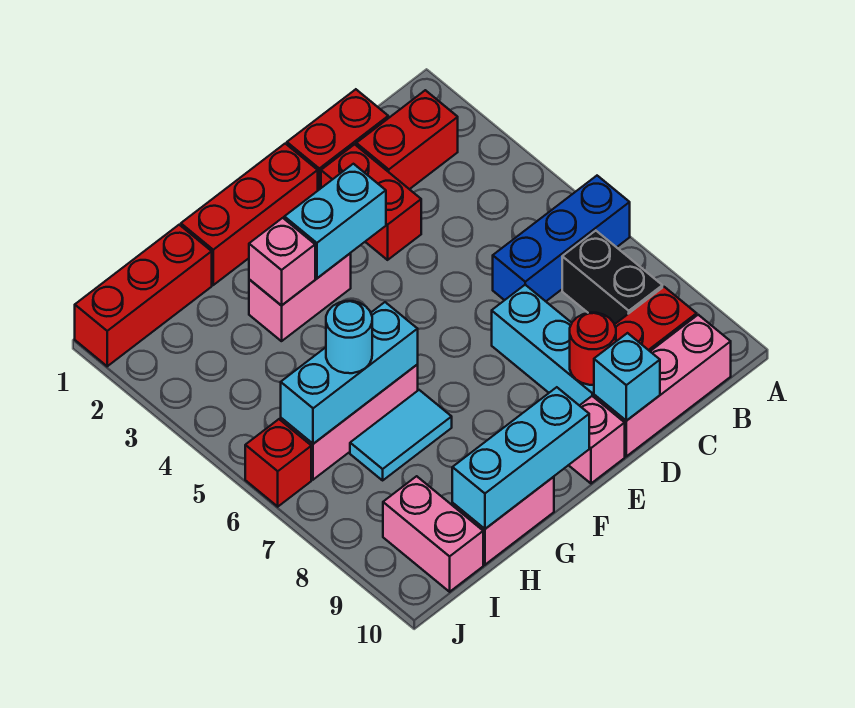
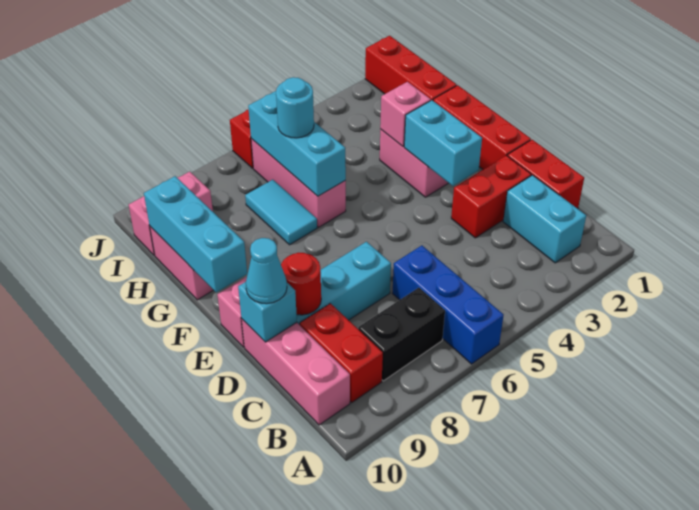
red 1x2 brick [356,90,458,189] -> cyan 1x2 brick [503,175,586,263]
none -> cyan 1x1 cone [246,238,287,304]

